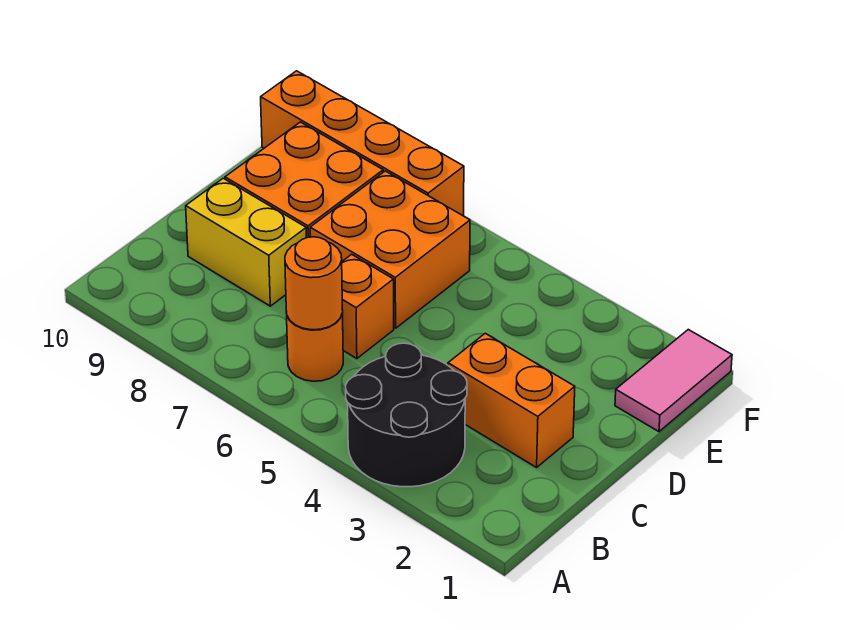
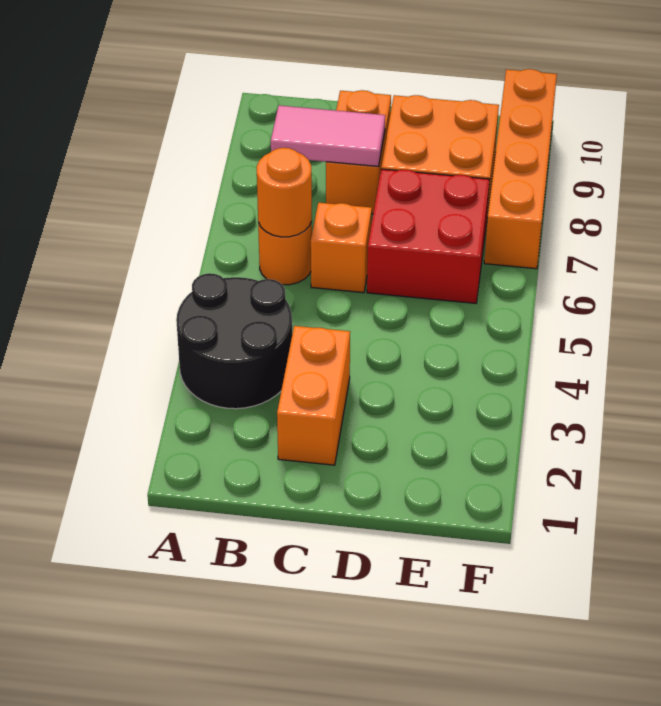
yellow 1x2 brick [186,178,306,306] -> orange 1x2 brick [326,90,391,214]
orange 2x2 brick [310,171,470,328] -> red 2x2 brick [367,169,490,303]
pink 1x2 tile [615,330,732,432] -> pink 1x2 tile moved to [271,105,385,167]

